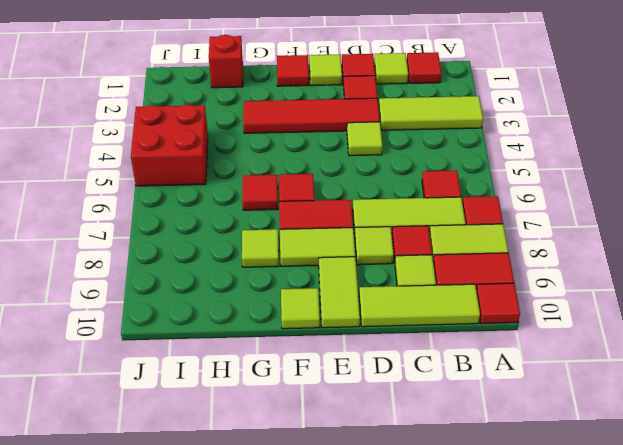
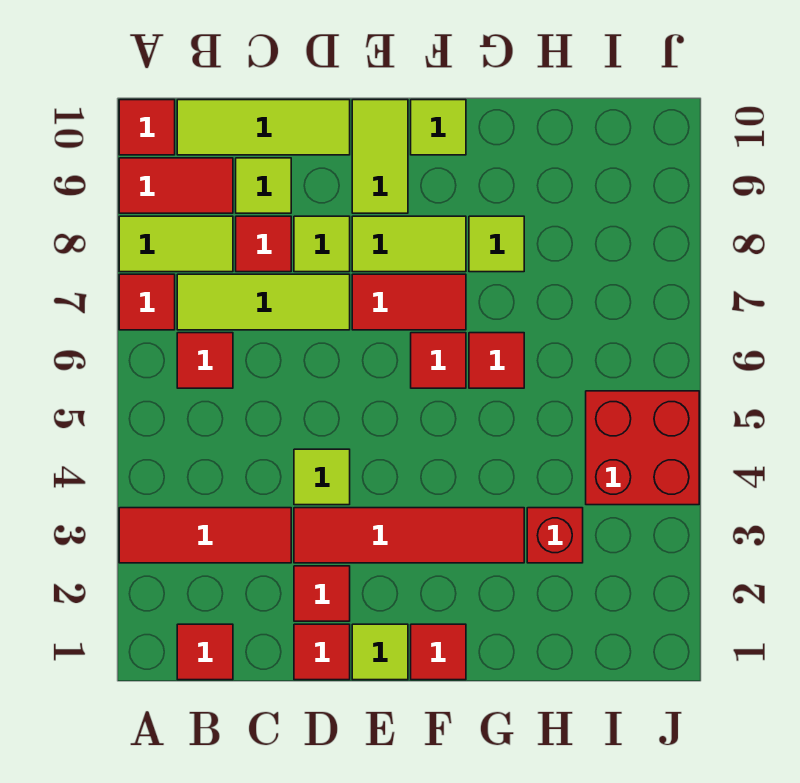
lime 1x3 tile [379,96,483,130] -> red 1x3 tile [119,508,291,563]
lime 1x1 tile [374,53,408,84] -> none
red 1x1 brick [209,35,243,88] -> red 1x1 brick moved to [527,508,583,563]

